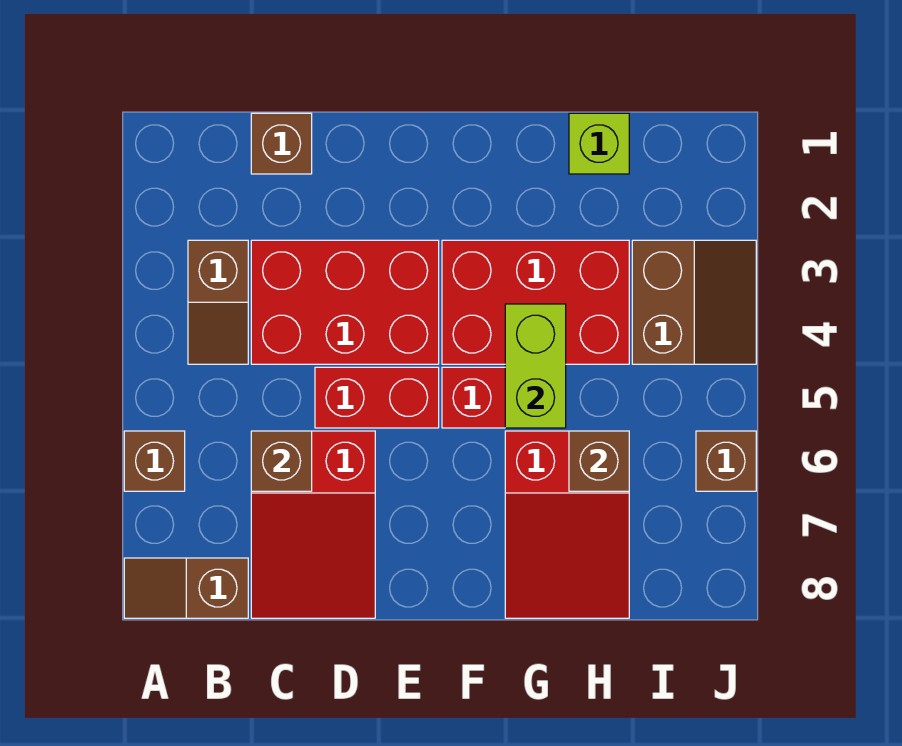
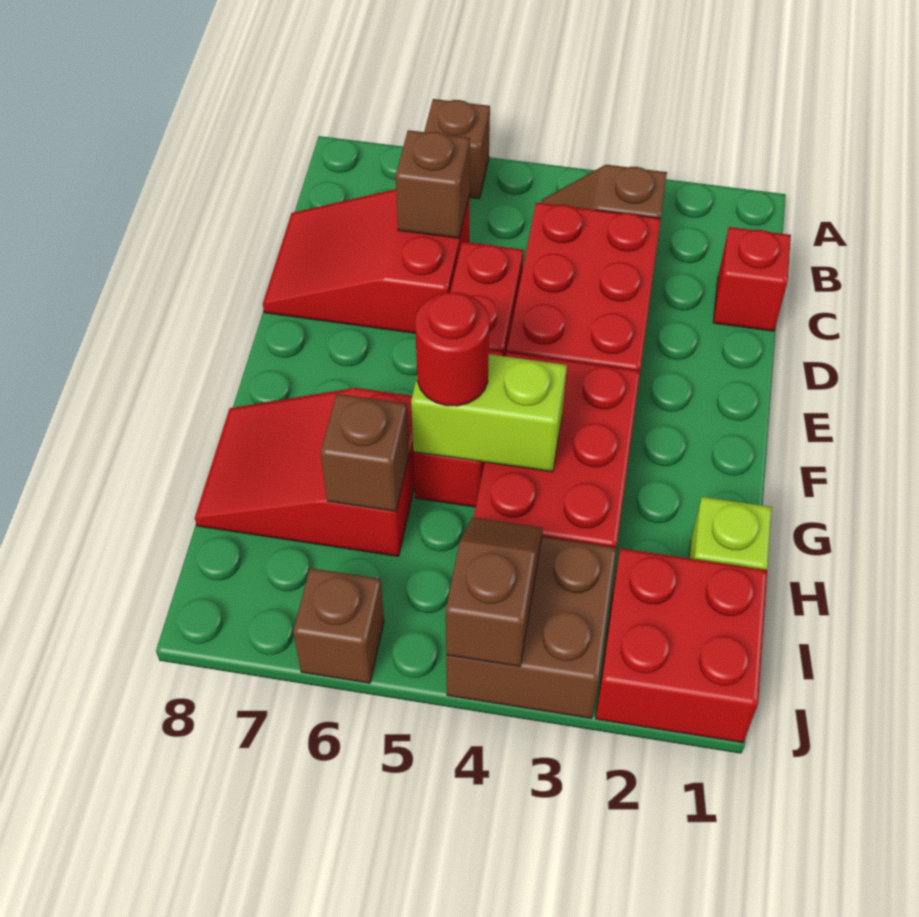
brown 1x2 slope [124,558,248,618] -> brown 1x2 slope moved to [446,517,543,667]
brown 1x1 brick [251,113,312,174] -> red 1x1 brick [713,227,791,331]
none -> red 1x1 round brick [415,292,489,406]
none -> red 2x2 brick [596,548,767,743]
brown 2x2 slope [632,240,756,364] -> brown 2x2 brick [446,537,616,719]

